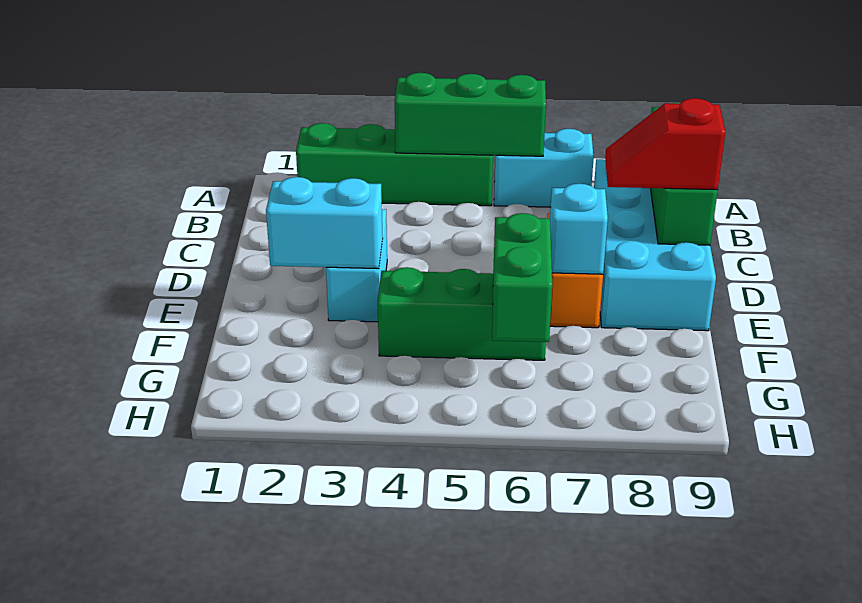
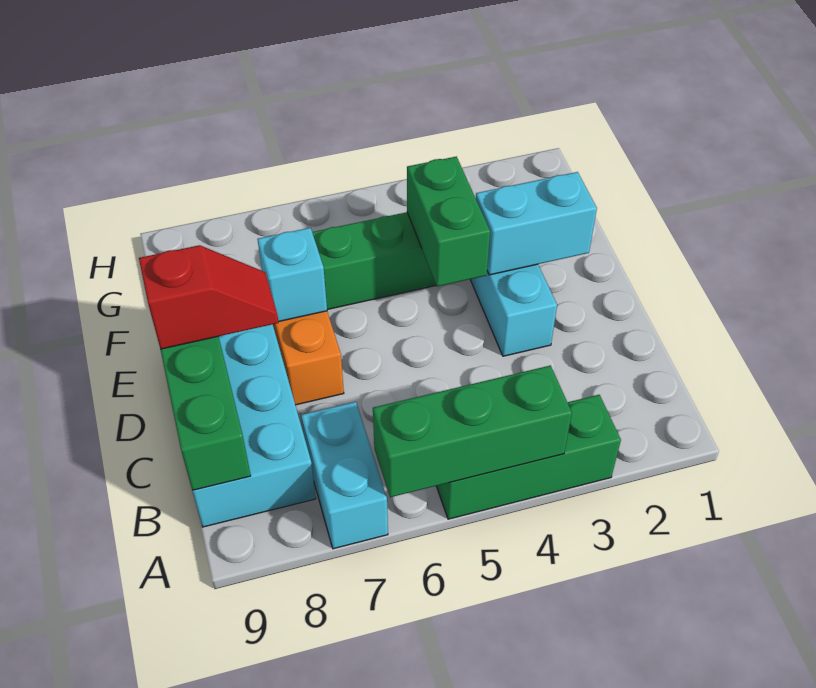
green 1x4 brick [296,123,493,206] -> green 1x3 brick [436,395,621,519]
cyan 1x2 brick [494,129,594,207] -> cyan 1x2 brick turned to [301,402,388,549]
green 1x2 brick [492,213,552,342] -> green 1x2 brick moved to [407,157,490,286]

